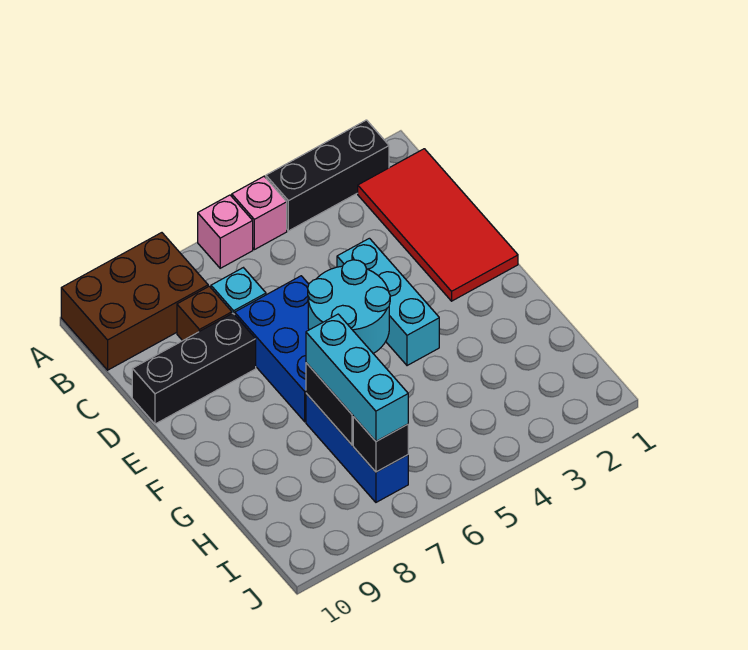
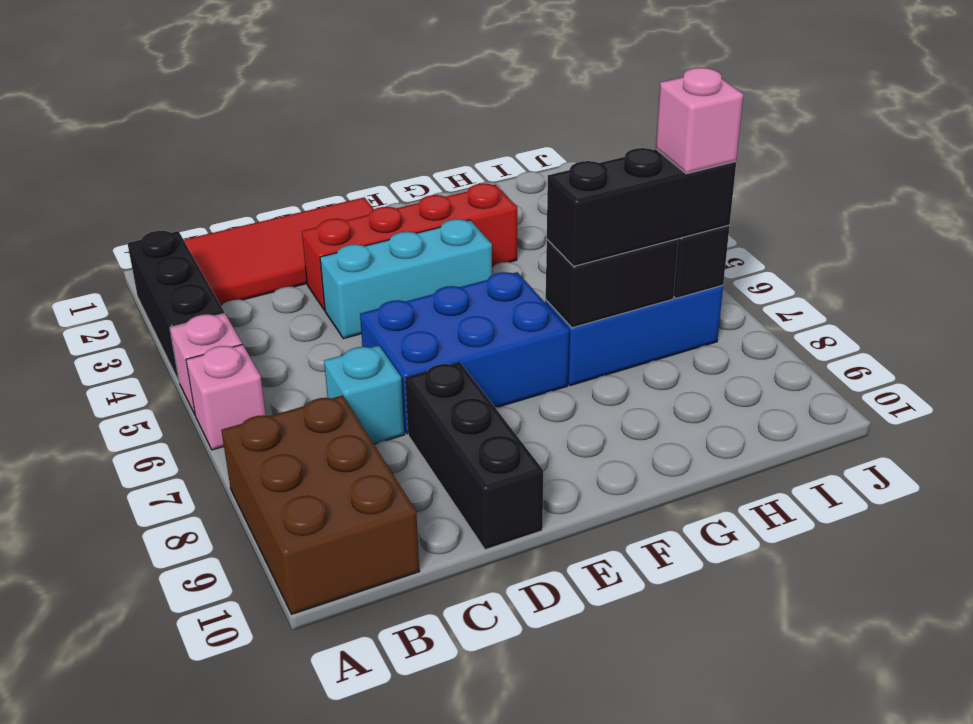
brown 1x1 brick [177,286,232,341] -> none
none -> red 1x4 brick [302,184,517,310]
cyan 2x2 round brick [308,260,390,353] -> none
cyan 1x3 brick [306,314,408,441] -> black 1x3 brick [547,148,736,266]
none -> pink 1x1 brick [656,68,744,174]

